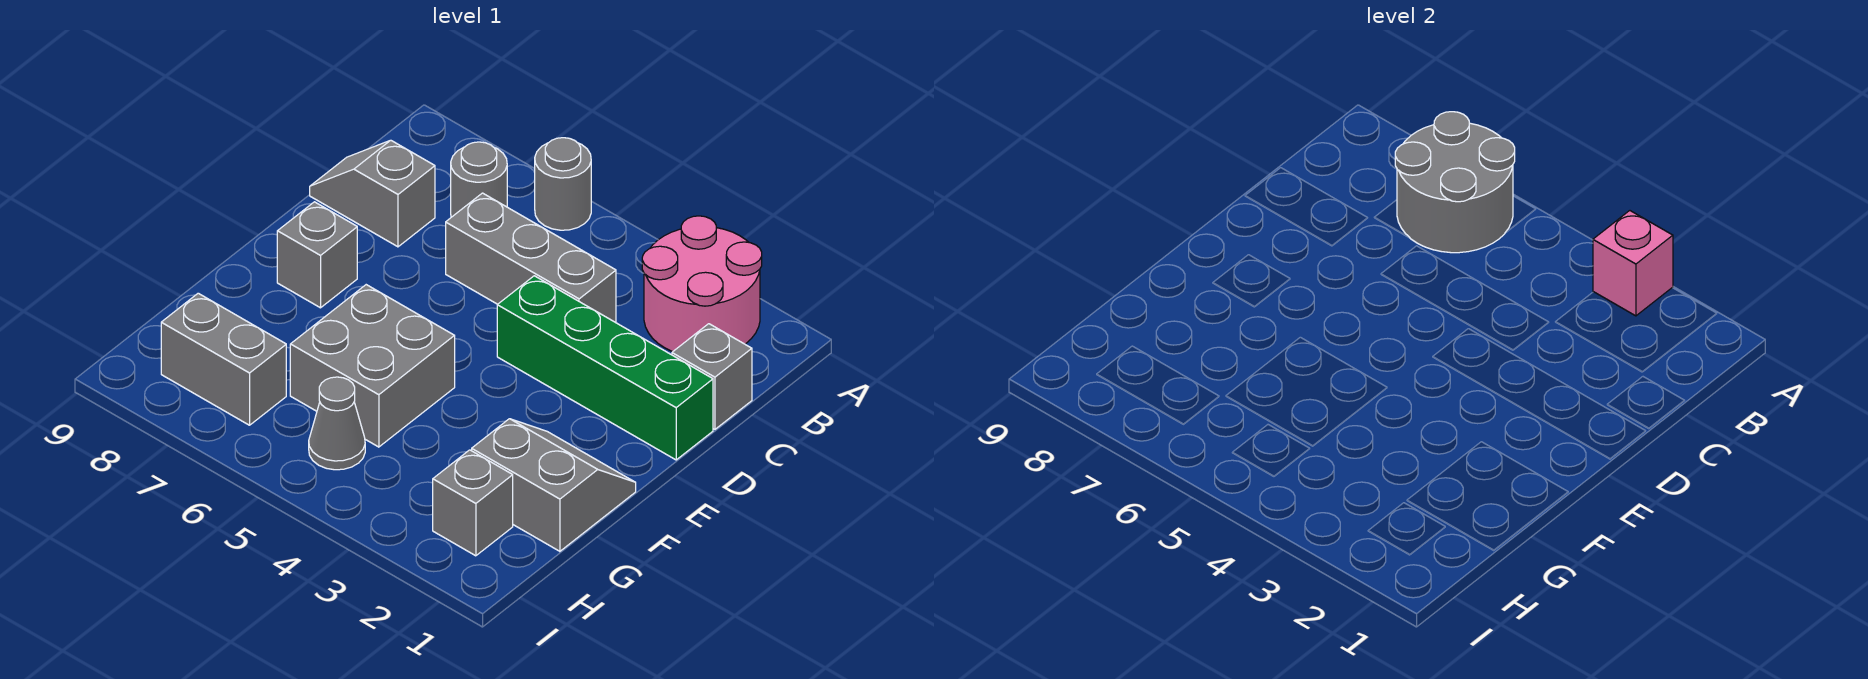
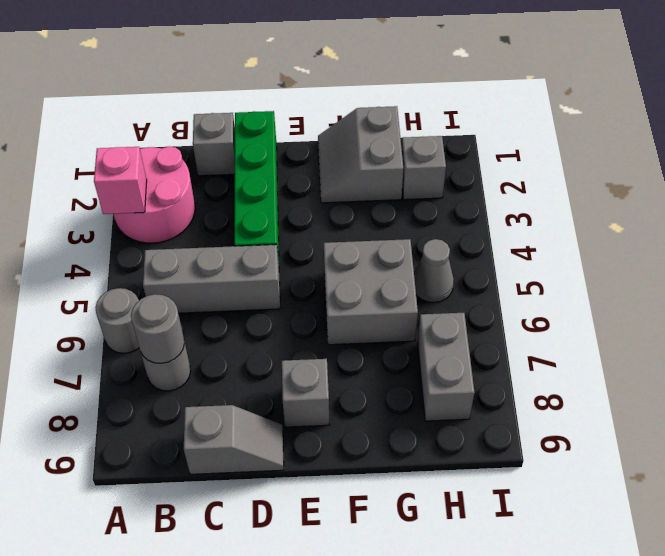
grey 2x2 round brick [1395,112,1515,253] -> grey 1x1 round brick [131,294,184,363]
grey 1x3 brick [446,193,616,323] -> grey 1x3 brick turned to [143,245,280,313]
grey 1x2 slope [310,140,435,247] -> grey 1x2 slope turned to [184,405,284,474]

